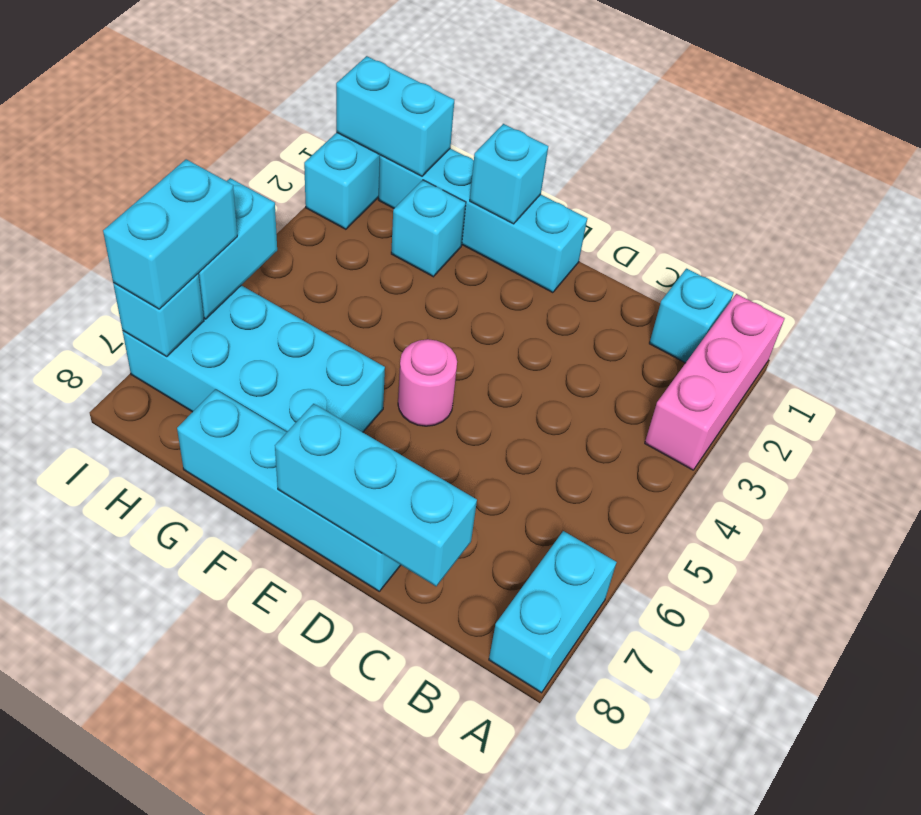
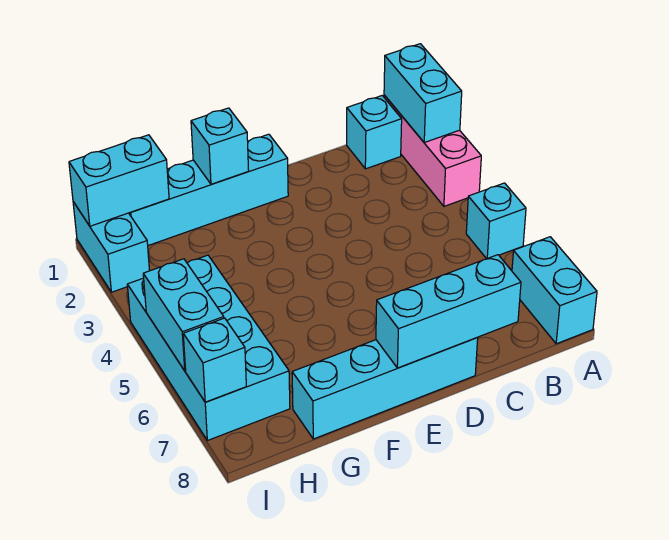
pink 1x1 round brick [398,339,457,426] -> none
cyan 2x4 brick [123,285,385,432] -> cyan 2x4 brick turned to [127,255,290,441]
cyan 1x1 brick [391,180,466,277] -> cyan 1x1 brick moved to [466,183,526,259]
cyan 1x2 brick [103,159,237,309] -> cyan 1x2 brick moved to [384,44,462,142]

